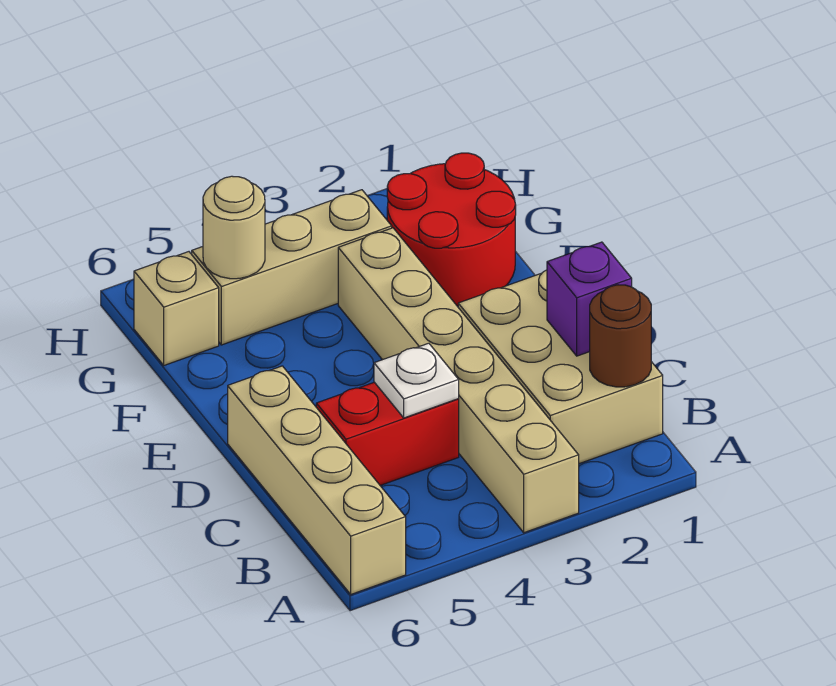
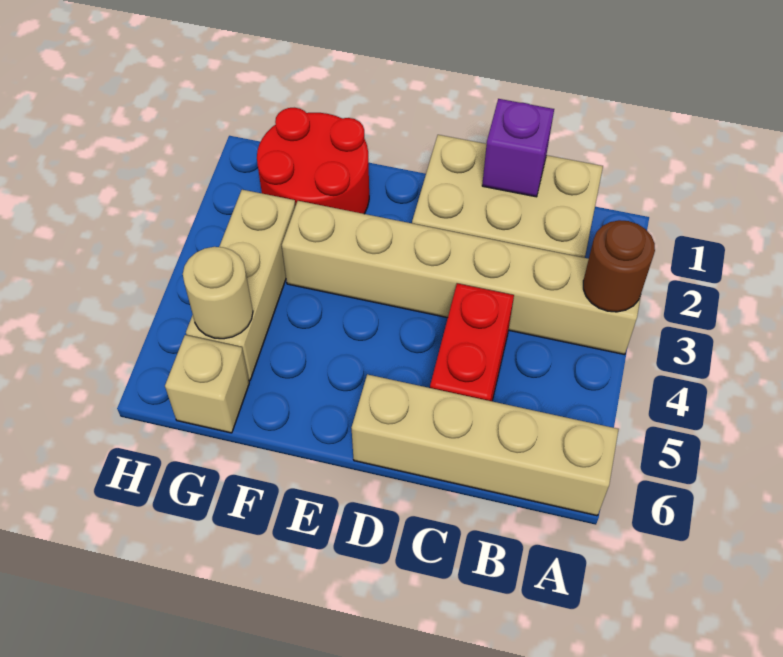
brown 1x1 round brick [590,285,651,387] -> brown 1x1 round brick moved to [583,220,655,312]
white 1x1 plate [374,343,459,418] -> none

